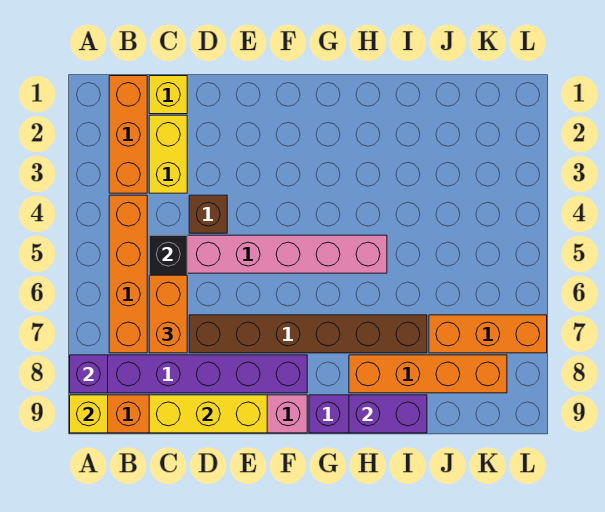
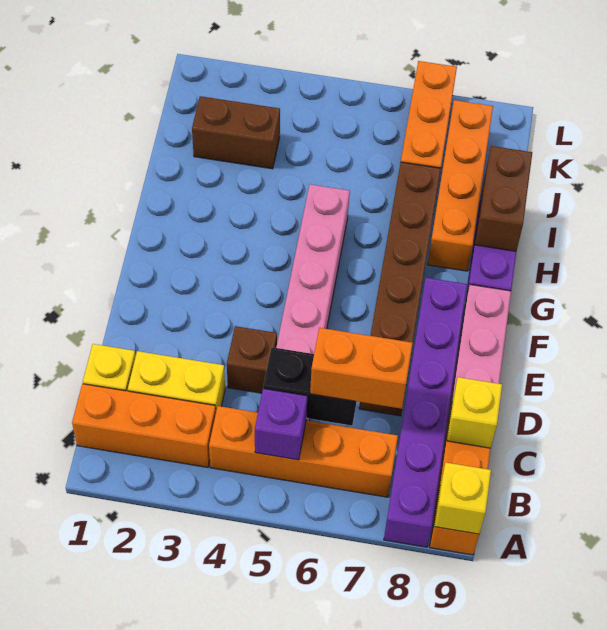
purple 1x1 brick [70,355,108,393] -> purple 1x1 brick moved to [255,389,307,460]
yellow 1x3 brick [149,395,267,433] -> yellow 1x1 brick [447,377,502,448]
purple 1x2 brick [349,395,427,433] -> brown 1x2 brick [475,146,532,251]
none -> brown 1x2 brick [192,96,280,169]

